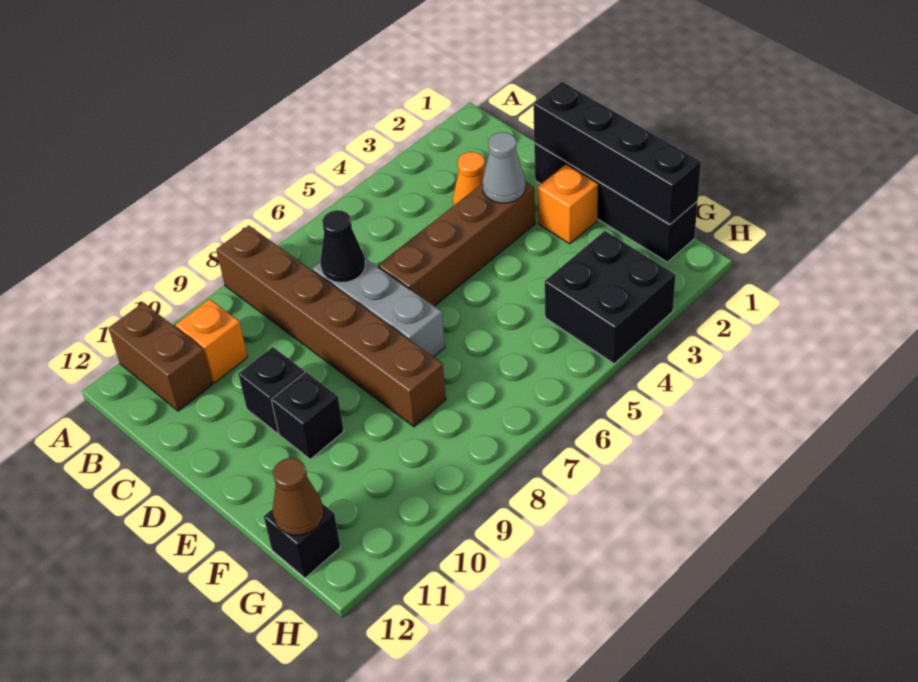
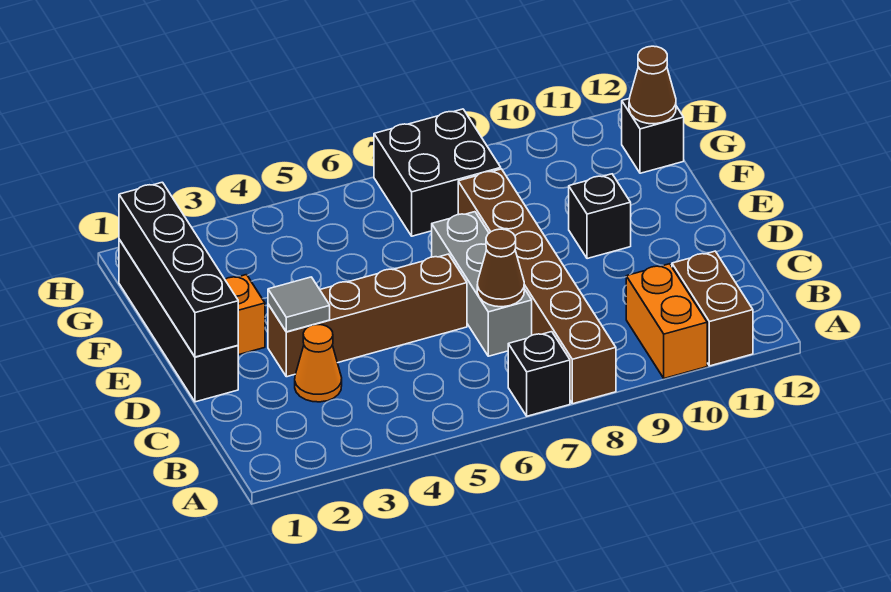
orange 1x1 brick [176,299,247,383] -> orange 1x2 brick [626,264,707,378]
black 1x1 cone [320,210,365,283] -> brown 1x1 cone [477,229,524,307]
grey 1x1 cone [483,132,526,203] -> grey 1x1 tile [268,277,330,332]
black 1x1 brick [238,347,305,433] -> black 1x1 brick moved to [508,332,570,416]
black 2x2 brick [545,231,676,364] -> black 2x2 brick moved to [374,109,501,236]

